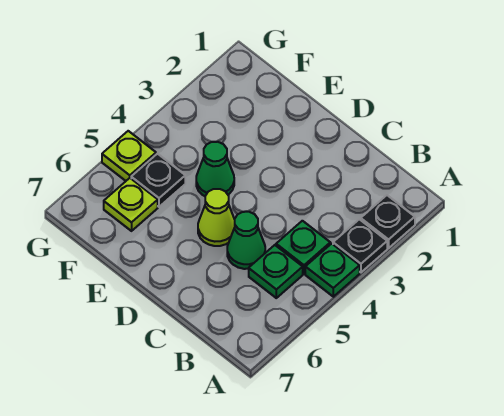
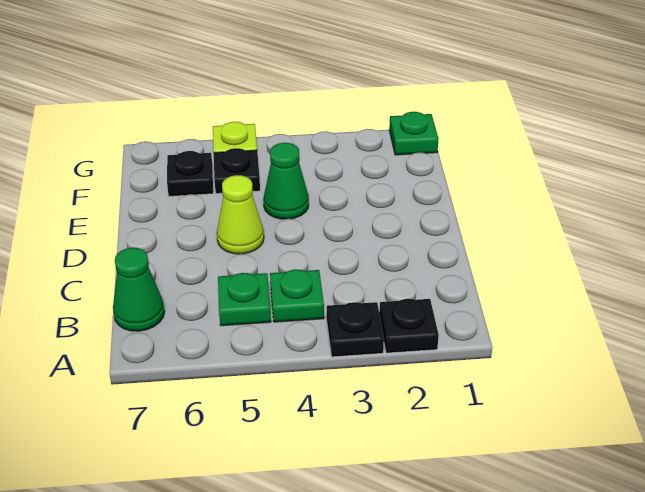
green 1x1 plate [305,244,360,297] -> green 1x1 plate moved to [389,112,439,155]
green 1x1 cone [227,212,265,269] -> green 1x1 cone moved to [113,248,165,331]
lime 1x1 plate [104,178,158,231] -> black 1x1 plate [167,151,213,196]

